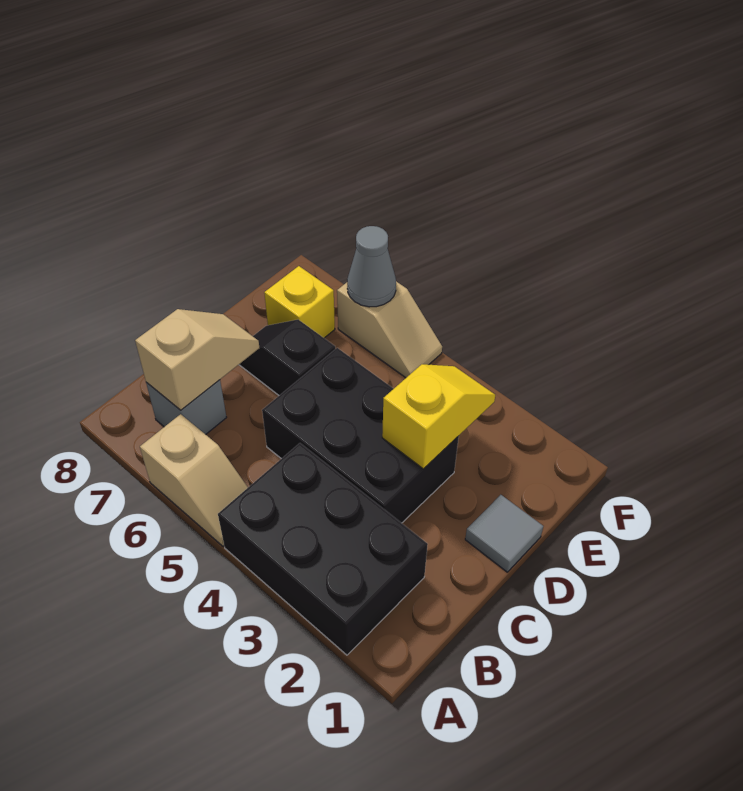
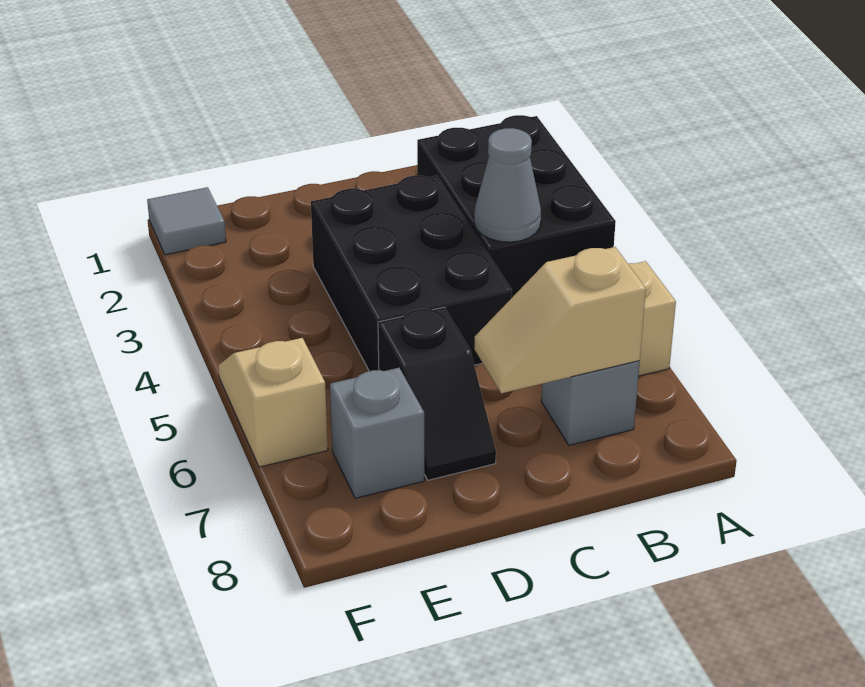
grey 1x1 tile [465,495,543,572] -> grey 1x1 tile moved to [147,187,226,255]
yellow 1x2 slope [382,364,495,469] -> none
yellow 1x1 brick [264,266,335,338] -> grey 1x1 brick [330,368,424,498]
grey 1x1 cone [347,226,396,307] -> grey 1x1 cone moved to [474,128,541,242]

